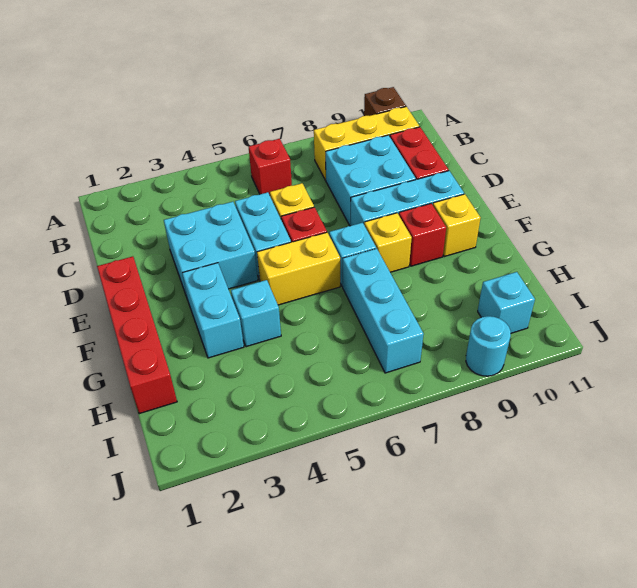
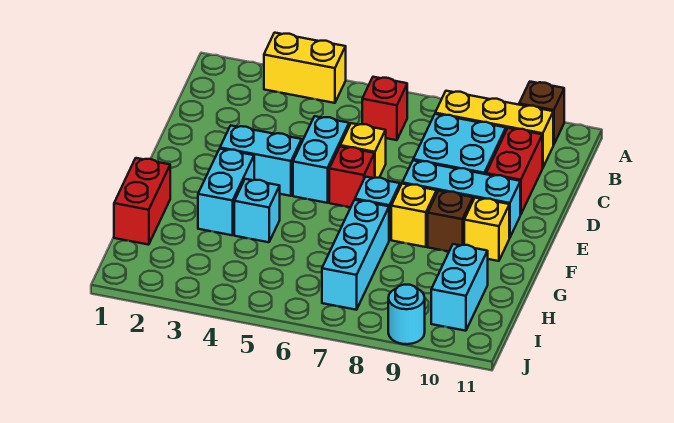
cyan 2x2 brick [164,202,258,297] -> cyan 1x2 brick [220,126,302,196]
red 1x4 brick [97,256,177,414] -> red 1x2 brick [114,158,170,245]
yellow 1x2 brick [257,233,340,305] -> yellow 1x2 brick moved to [264,33,346,103]
red 1x1 brick [399,204,446,266] -> brown 1x1 brick [428,191,473,251]
cyan 1x1 brick [478,272,535,333] -> cyan 1x2 brick [431,244,488,331]

